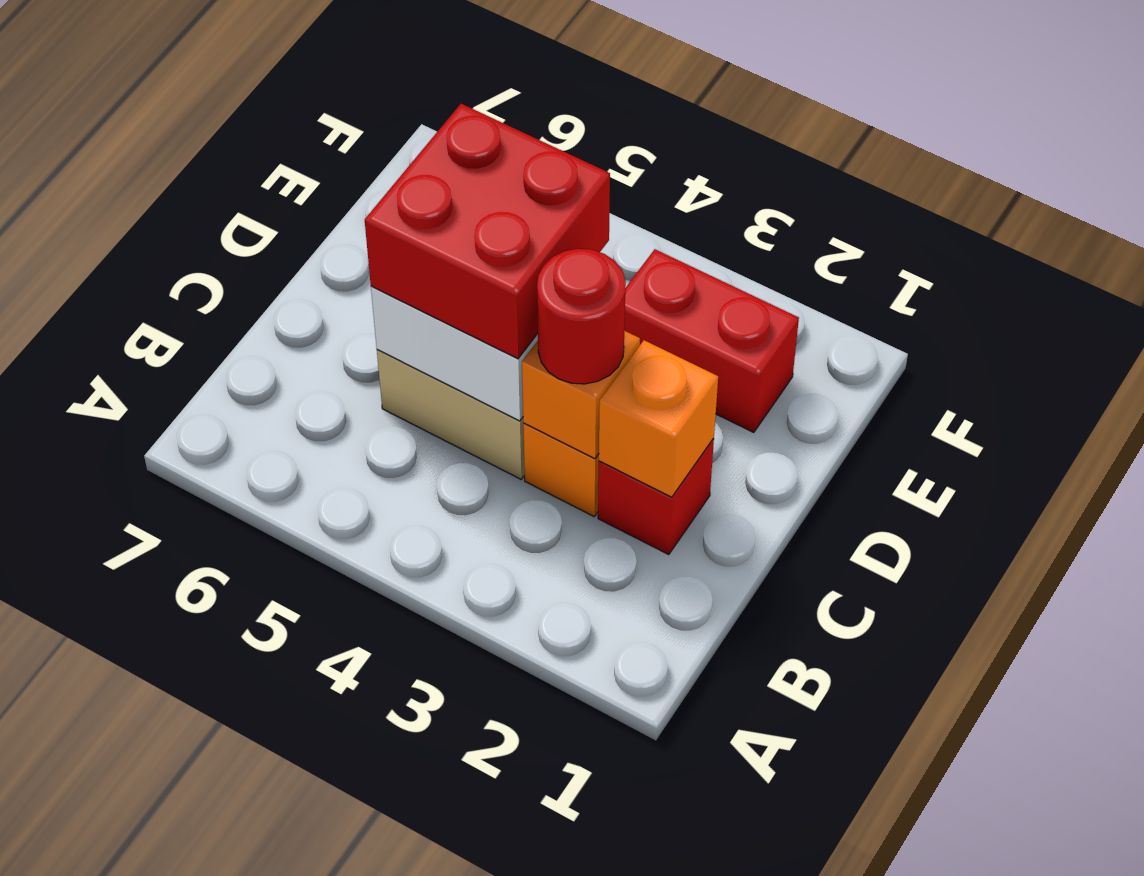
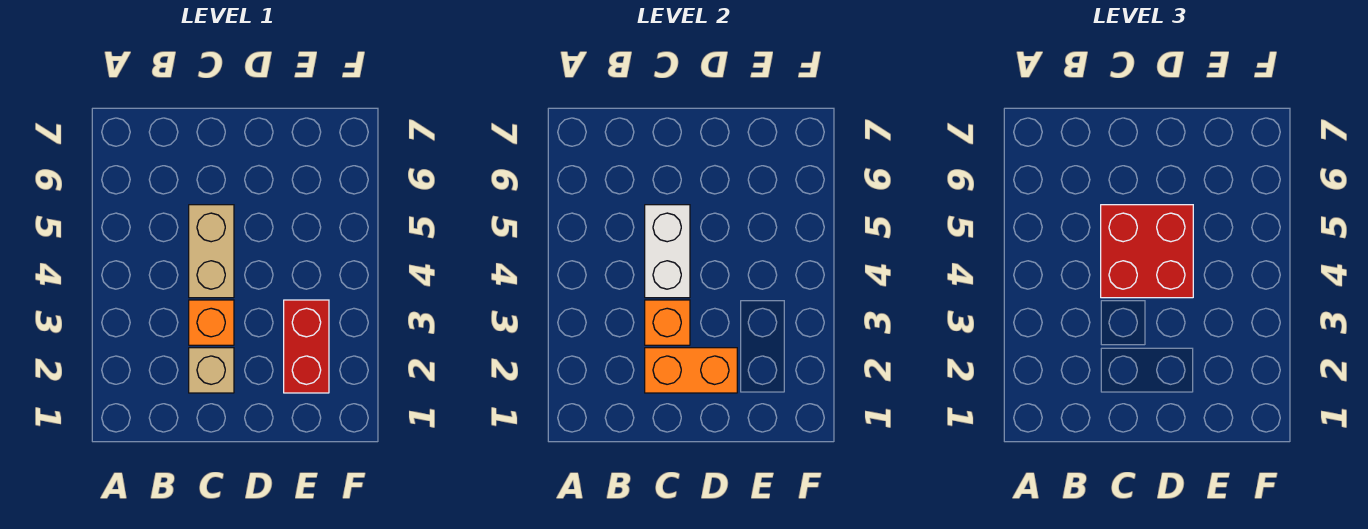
red 1x1 brick [598,438,714,555] -> tan 1x1 brick [189,348,234,393]
orange 1x1 brick [599,340,718,497] -> orange 1x2 brick [645,348,737,393]
red 1x1 round brick [537,249,626,384] -> none

